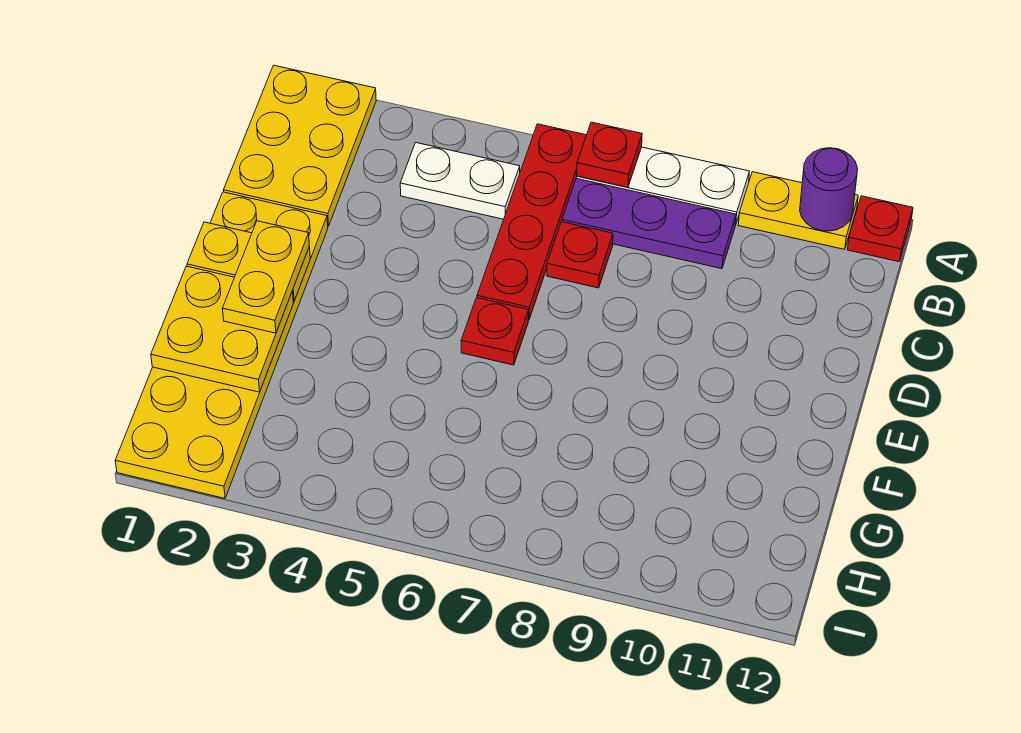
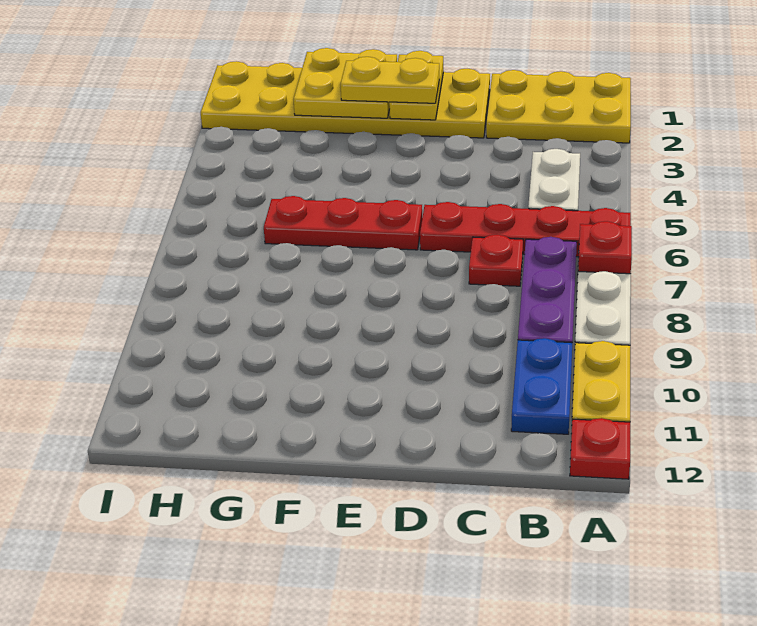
purple 1x1 round brick [800,148,858,231] -> none
none -> blue 1x2 plate [511,338,572,434]
red 1x1 plate [461,298,529,365] -> red 1x3 plate [264,196,422,250]

